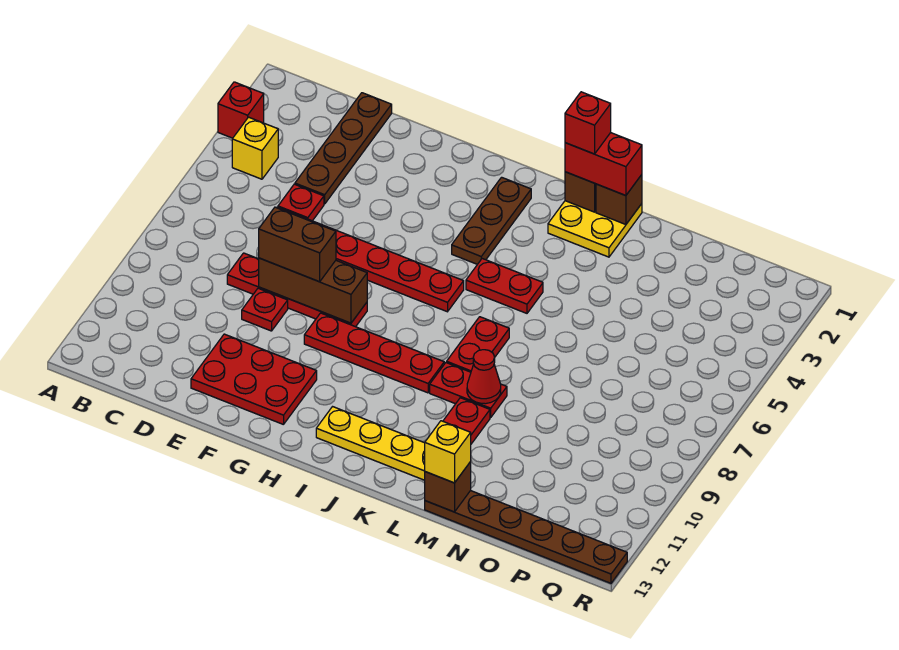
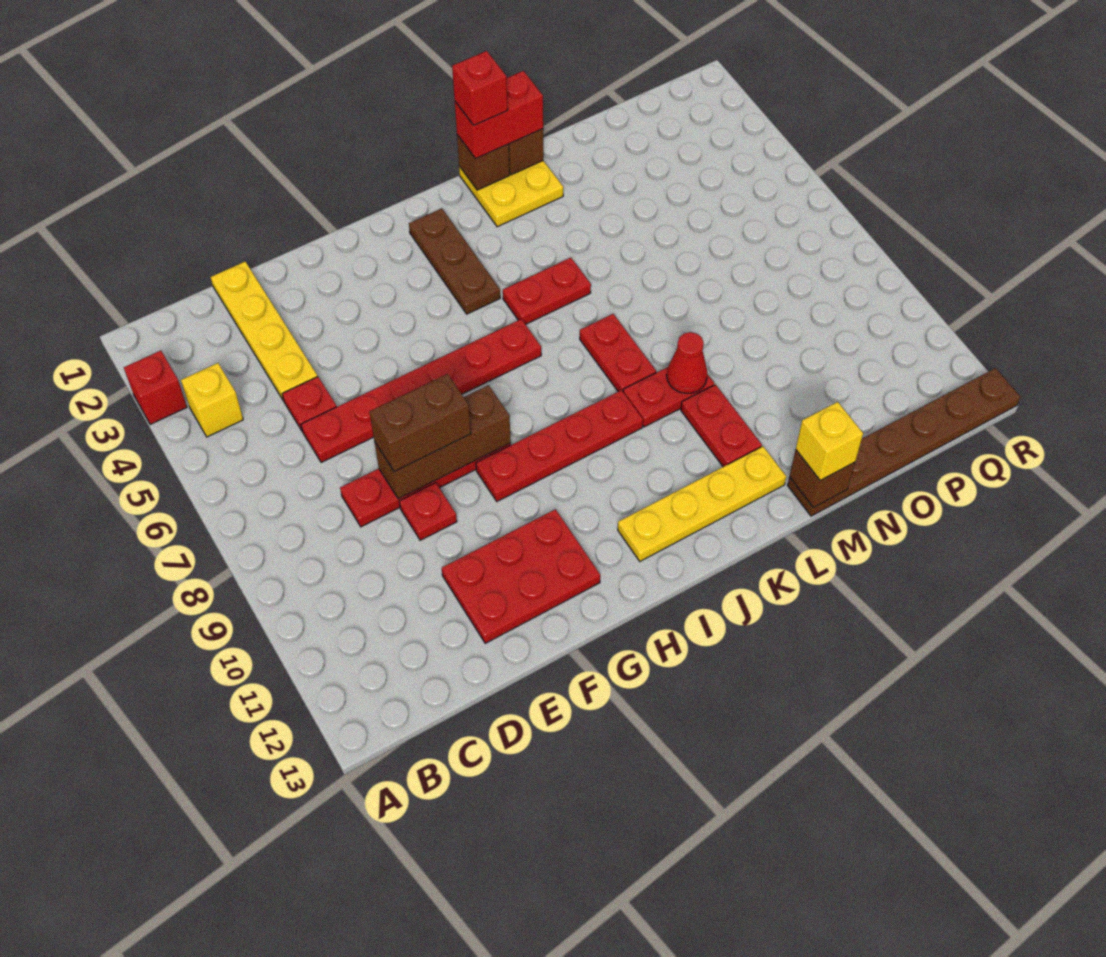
brown 1x4 plate [295,93,392,204] -> yellow 1x4 plate [211,262,318,401]

